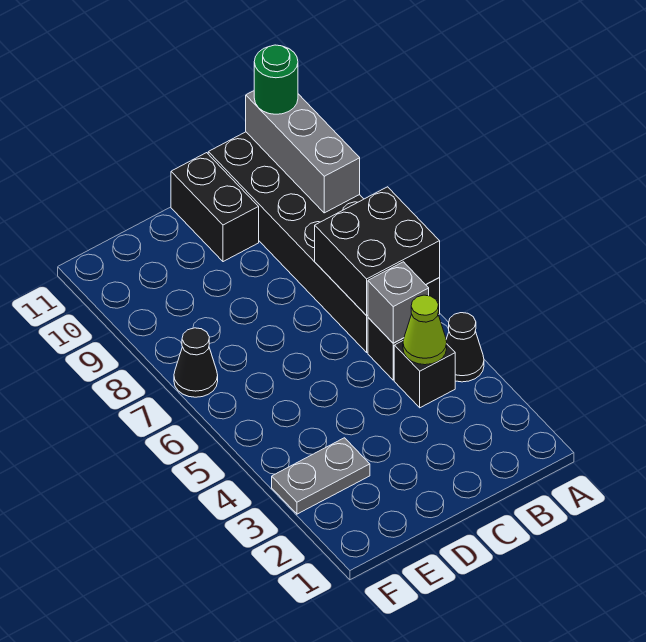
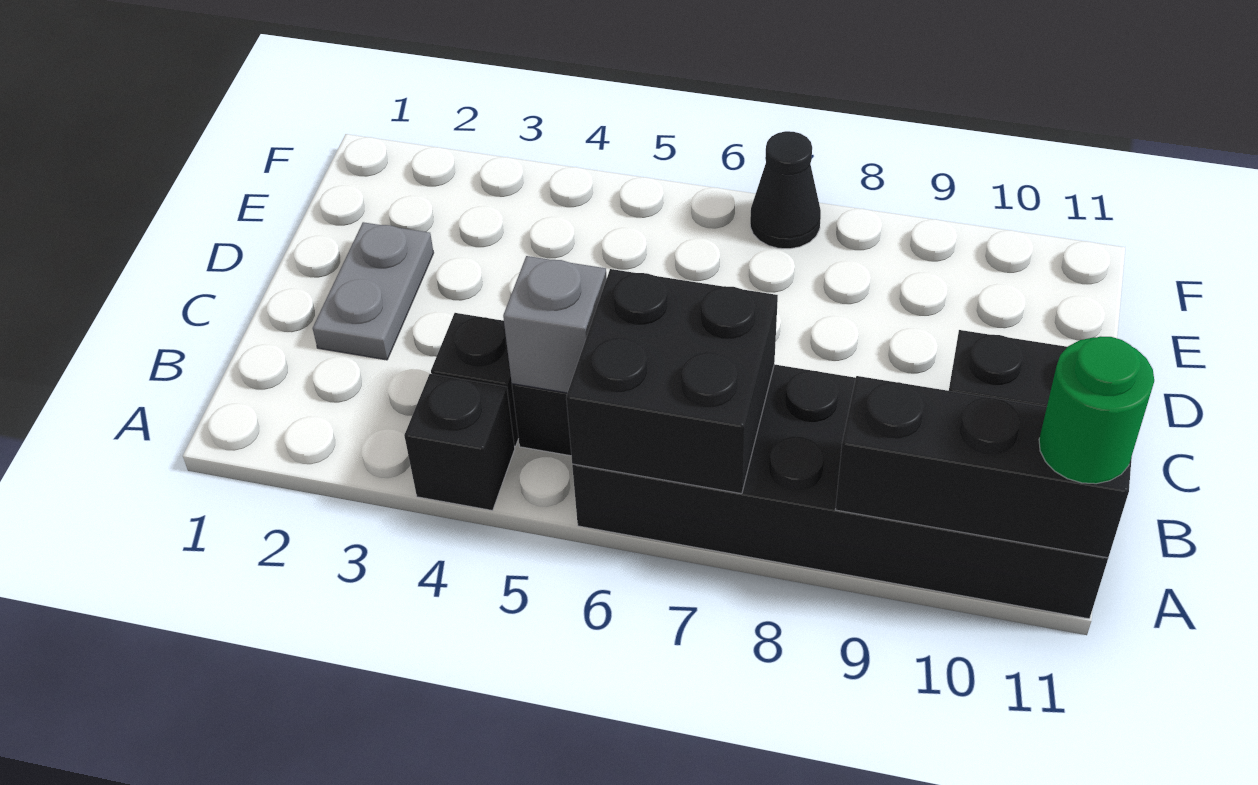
black 1x1 cone [446,313,484,382] -> black 1x1 brick [404,374,515,511]
grey 1x3 brick [246,91,360,213] -> black 1x3 brick [835,376,1132,558]
lime 1x1 cone [403,295,447,365] -> none
grey 1x2 plate [272,438,370,514] -> grey 1x2 plate moved to [313,222,434,360]

